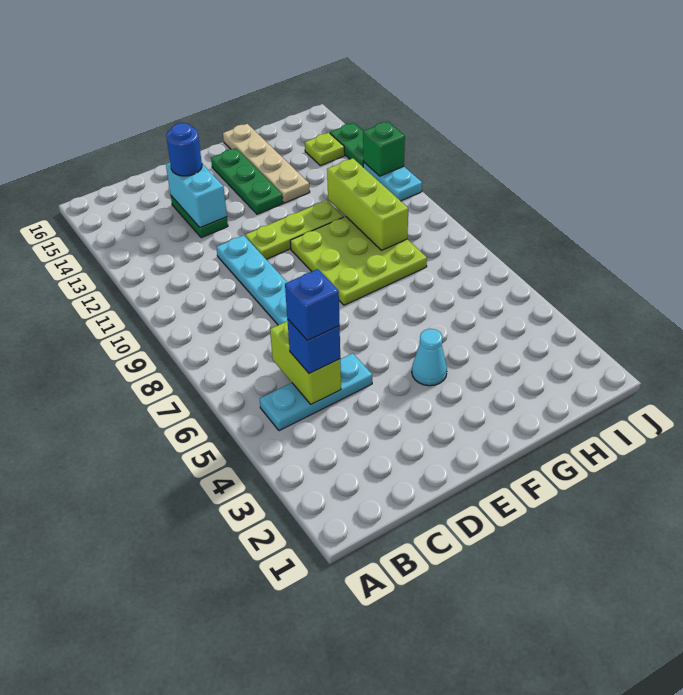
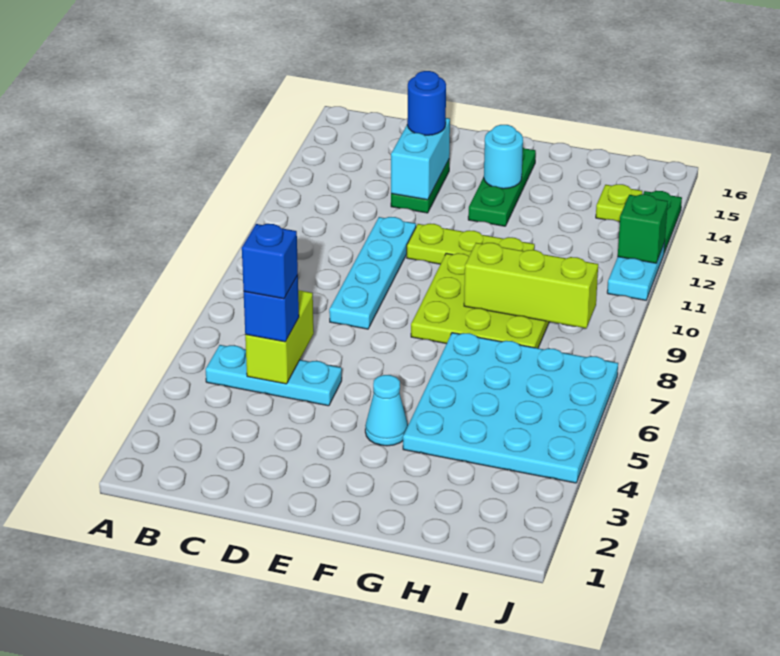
none -> cyan 1x1 round brick [484,125,523,189]
none -> cyan 4x4 plate [403,333,618,483]
tan 1x4 plate [223,124,310,203] -> none
lime 1x3 brick [327,158,408,250] -> lime 1x3 brick turned to [464,243,598,328]

